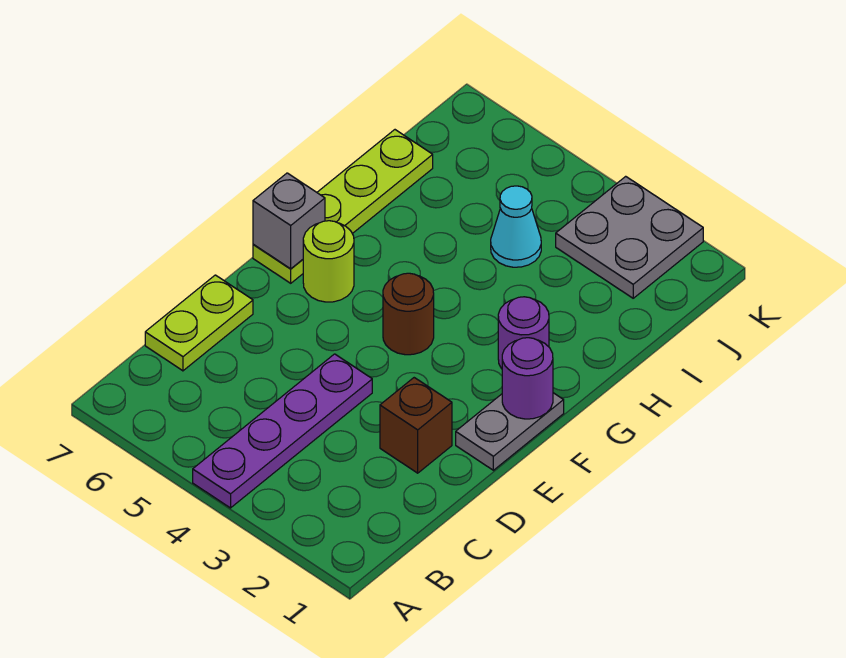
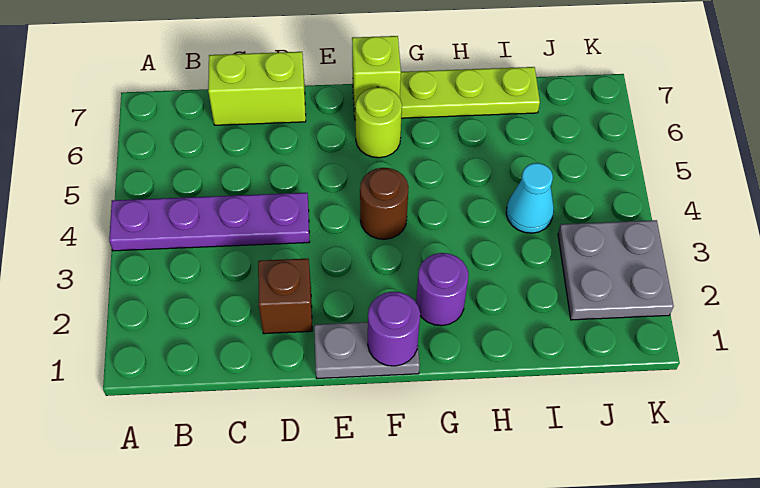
lime 1x2 plate [145,275,253,371] -> lime 1x2 brick [208,52,306,125]
grey 1x1 brick [253,173,325,269] -> lime 1x1 brick [352,36,401,108]

